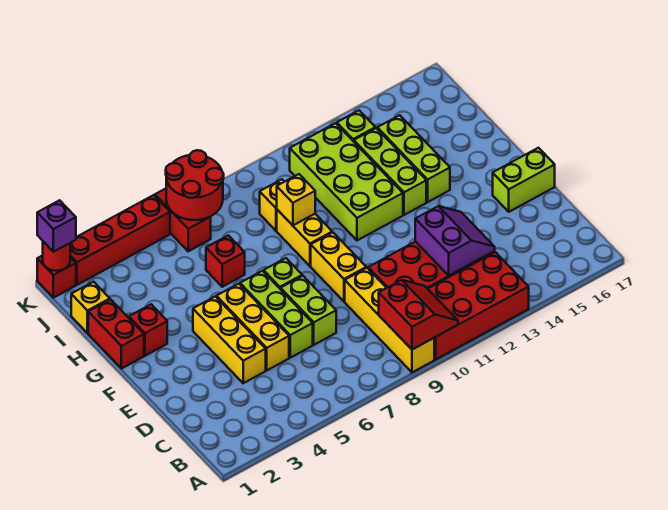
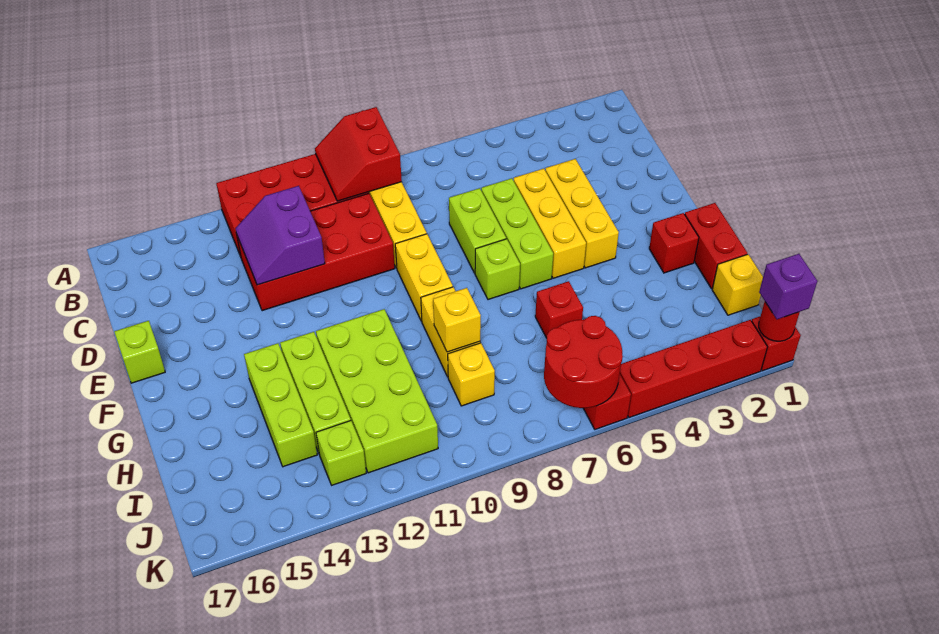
lime 1x2 brick [493,148,555,212] -> lime 1x1 brick [114,321,165,383]

